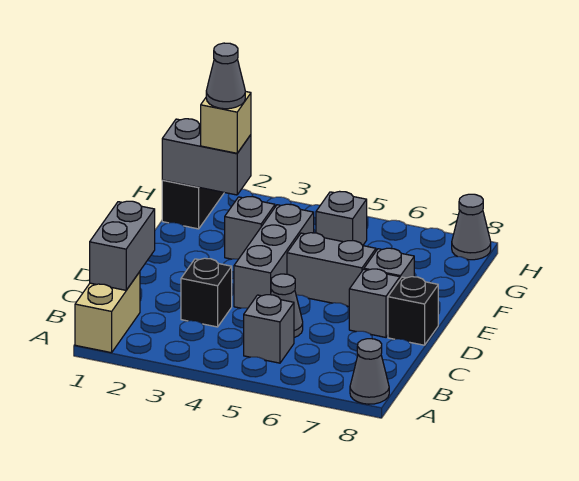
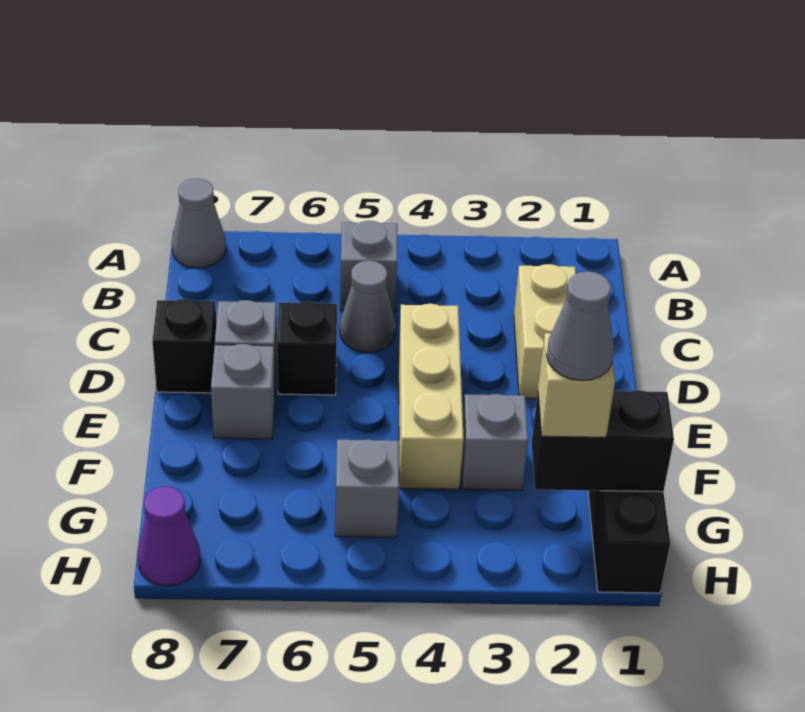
tan 1x2 brick [75,272,140,353] -> tan 1x2 brick moved to [514,264,576,399]
grey 1x2 brick [90,201,155,290] -> none
black 1x1 brick [181,258,232,327] -> black 1x1 brick moved to [277,301,337,395]
grey 1x3 brick [234,204,314,308] -> tan 1x3 brick [398,304,464,489]
grey 1x2 brick [287,233,376,306] -> none
grey 1x2 brick [162,119,251,195] -> black 1x2 brick [532,390,674,492]
grey 1x1 cone [452,194,491,260] -> purple 1x1 cone [137,486,201,586]

